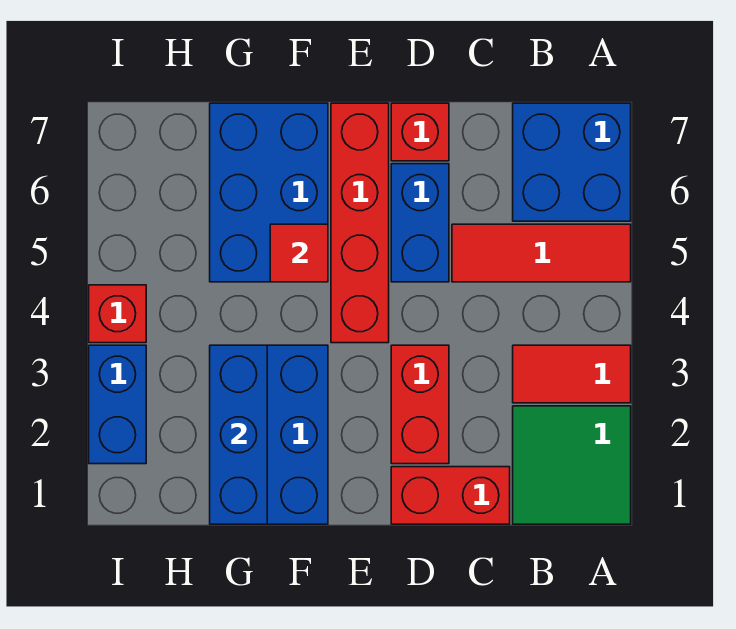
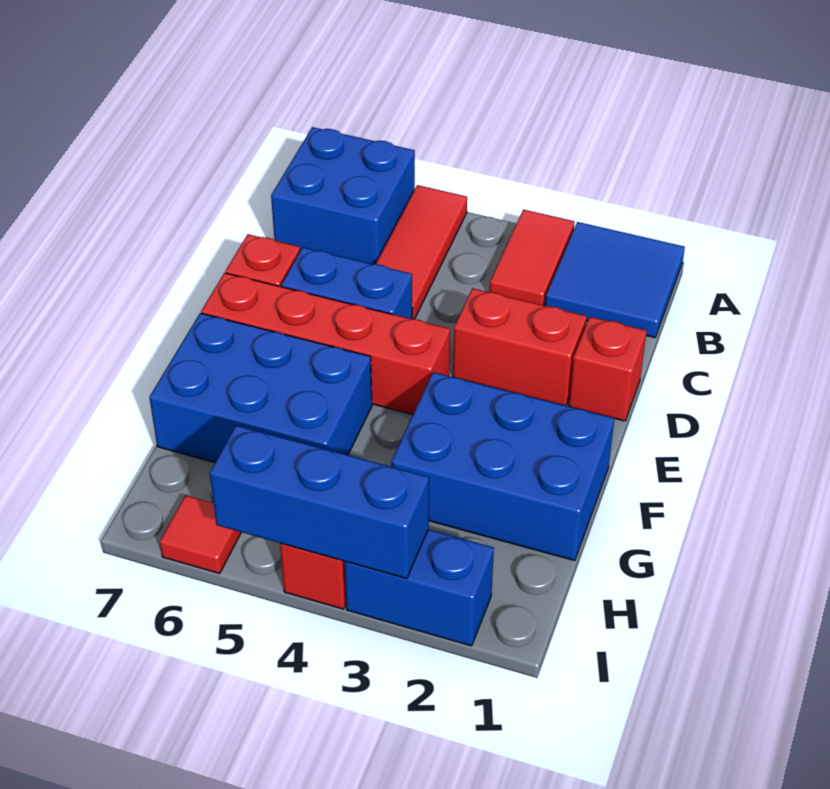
green 2x2 tile [513,406,631,524] -> blue 2x2 tile [545,222,685,338]
red 1x2 brick [391,467,510,524] -> red 1x1 brick [569,317,647,421]
red 1x1 tile [270,224,328,282] -> red 1x1 tile moved to [160,495,241,574]
blue 1x3 brick [210,345,267,524] -> blue 1x3 brick moved to [210,425,429,579]

